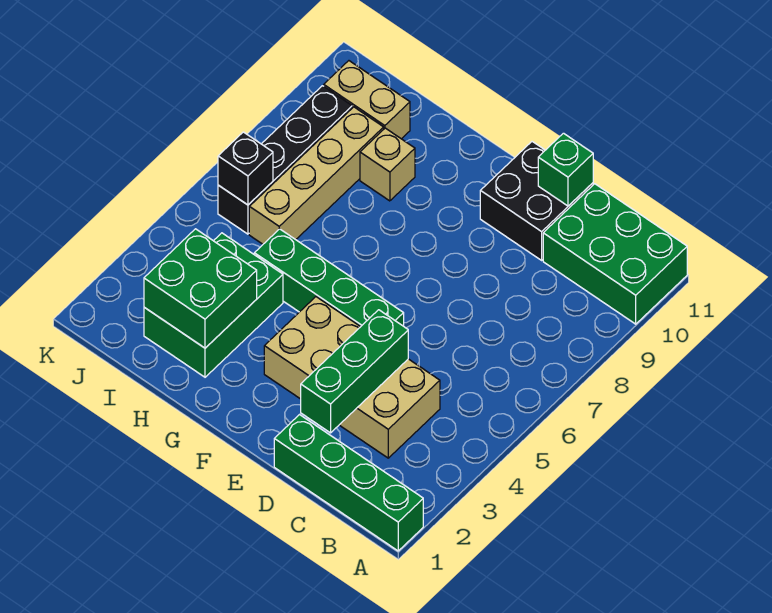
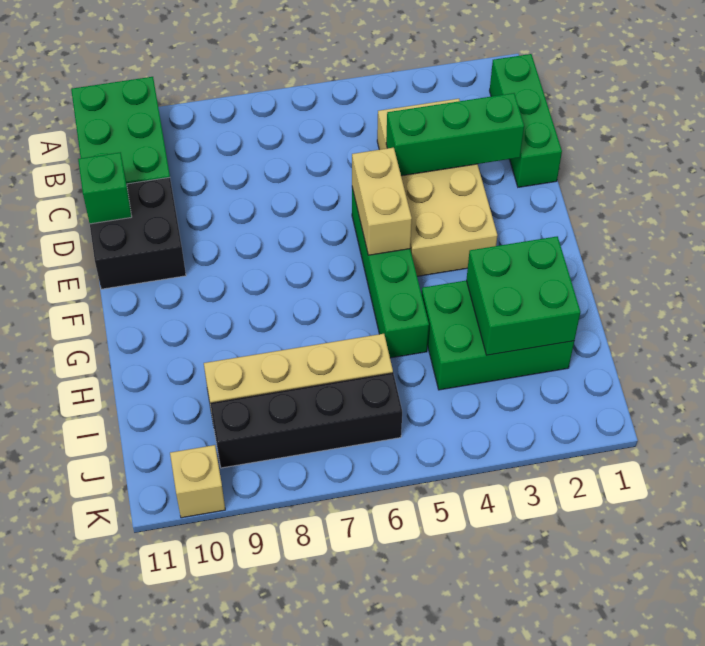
green 1x4 brick [274,415,423,551] -> green 1x3 brick [490,54,562,187]
tan 1x1 brick [360,128,415,201] -> tan 1x1 brick moved to [170,445,225,518]
tan 1x2 brick [324,61,410,139] -> tan 1x2 brick moved to [352,148,412,255]
black 1x1 brick [218,132,273,205] -> none

